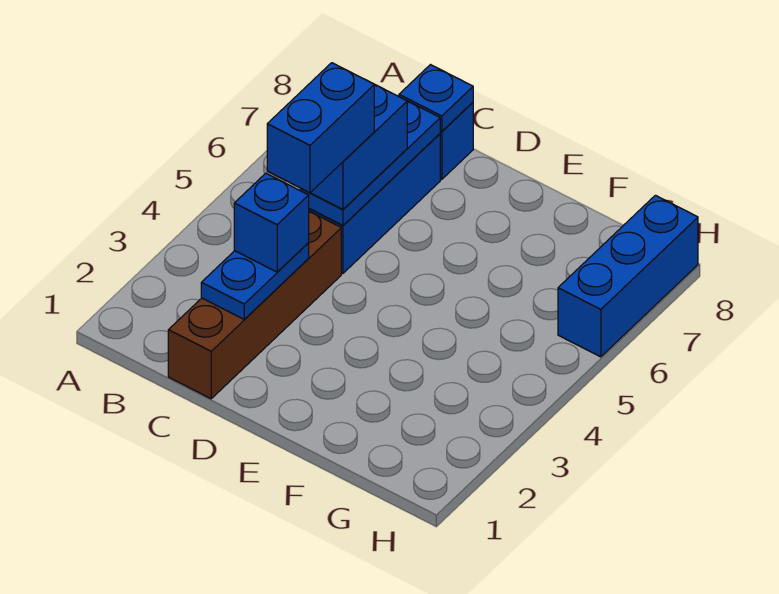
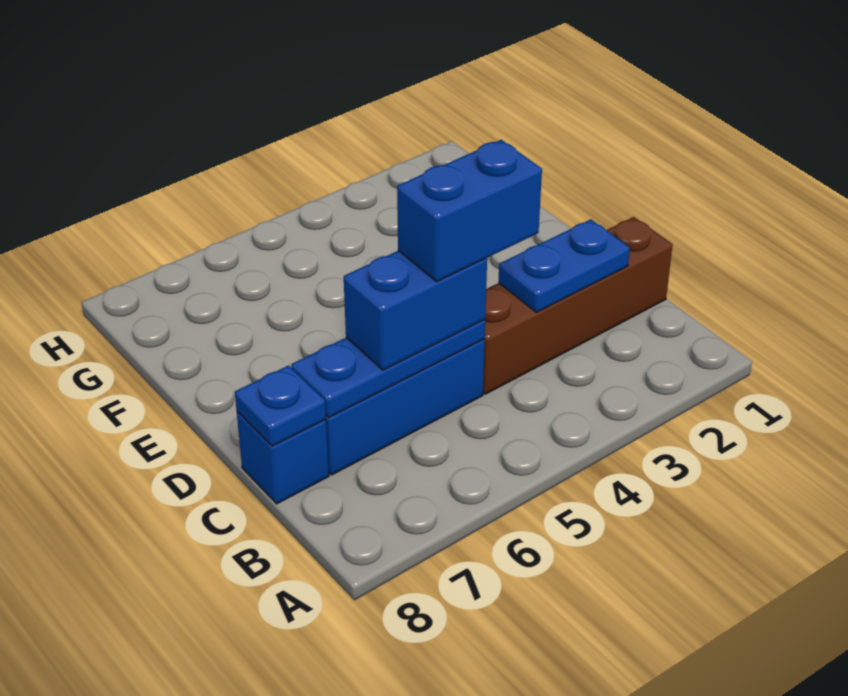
blue 1x1 brick [234,173,309,272] -> none
blue 1x3 brick [558,195,698,357] -> none

